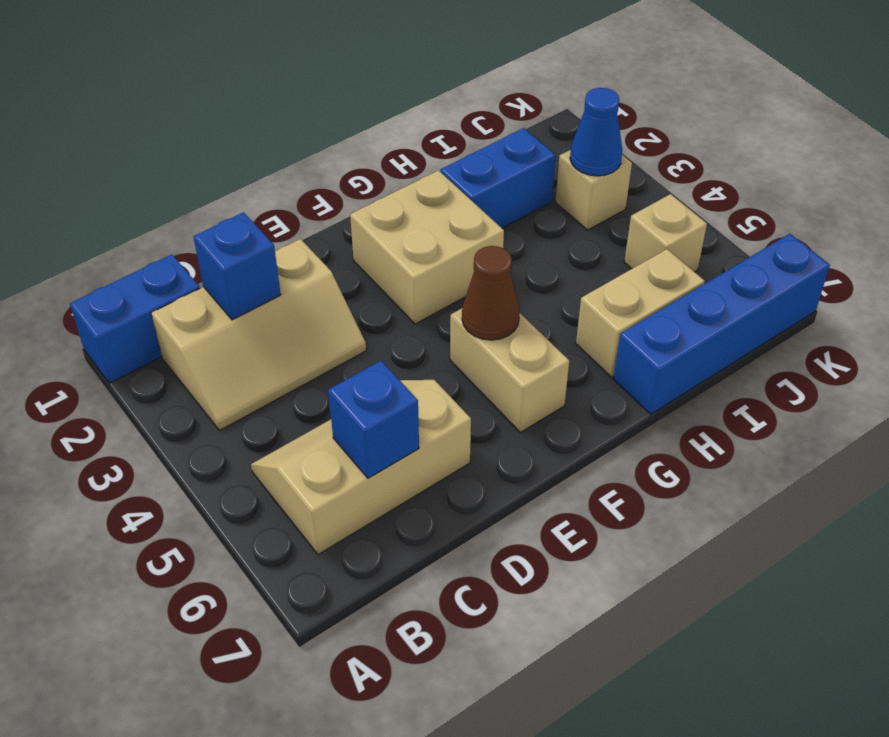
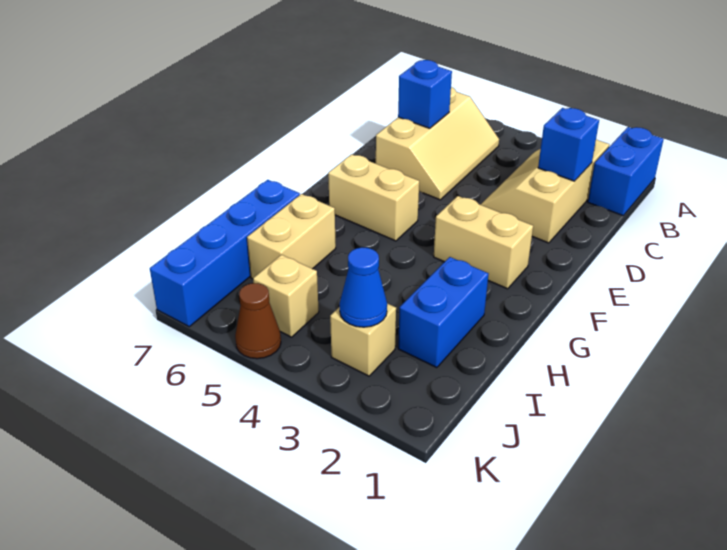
tan 2x2 brick [350,170,504,324] -> tan 1x2 brick [434,196,533,289]
brown 1x1 cone [462,246,520,340] -> brown 1x1 cone moved to [235,283,281,359]

